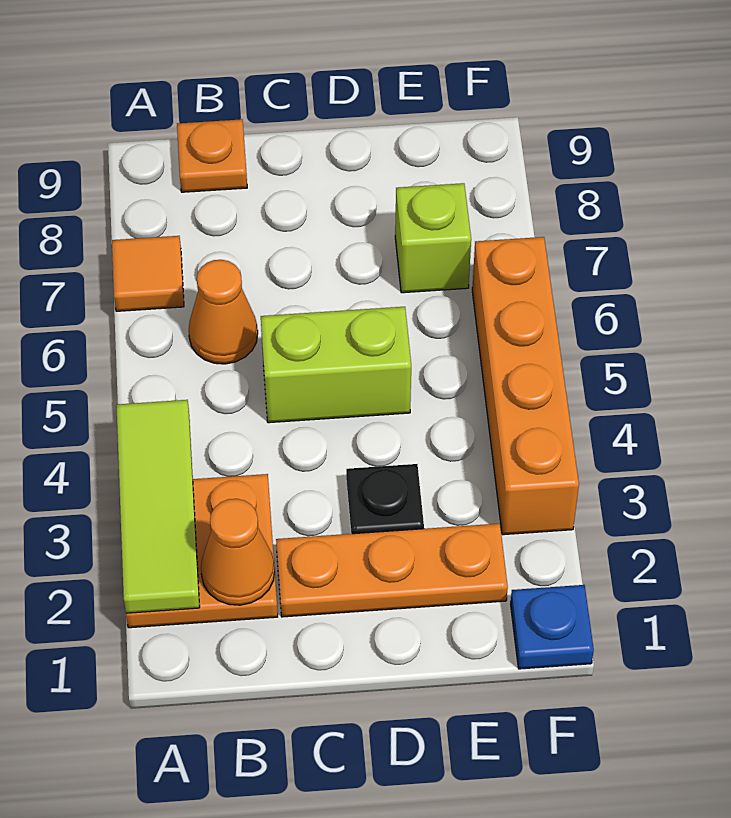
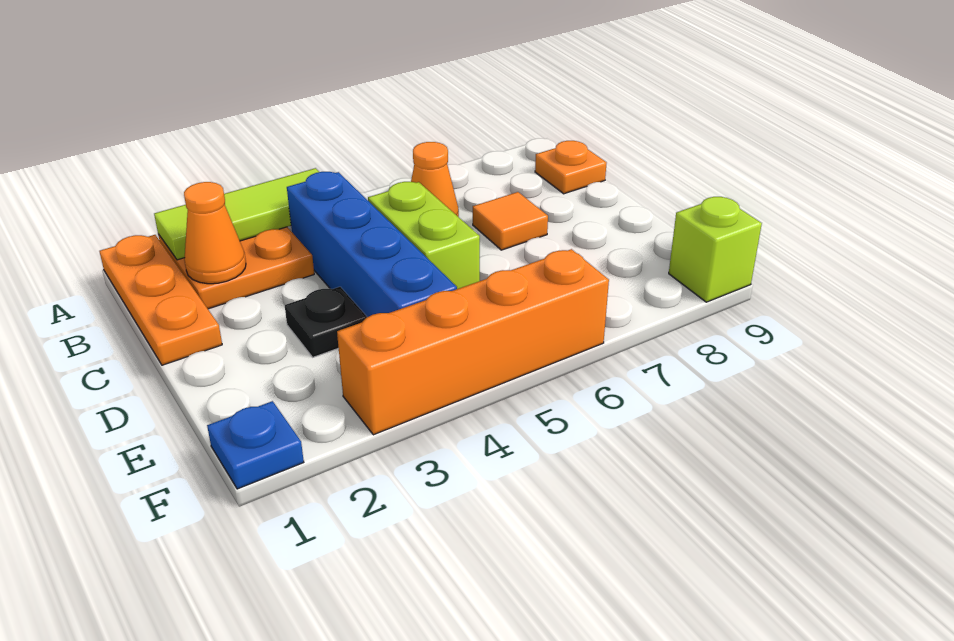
orange 1x1 tile [112,236,184,311] -> orange 1x1 tile moved to [473,192,548,250]
none -> blue 1x4 brick [287,172,457,317]
orange 1x3 plate [276,524,508,617] -> orange 1x3 plate moved to [100,235,222,365]
lime 1x1 brick [395,183,471,293] -> lime 1x1 brick moved to [669,197,762,302]

